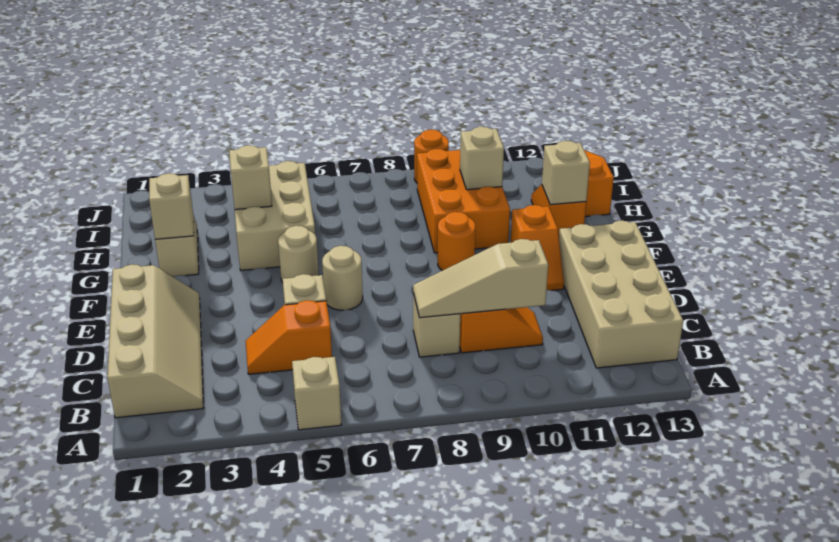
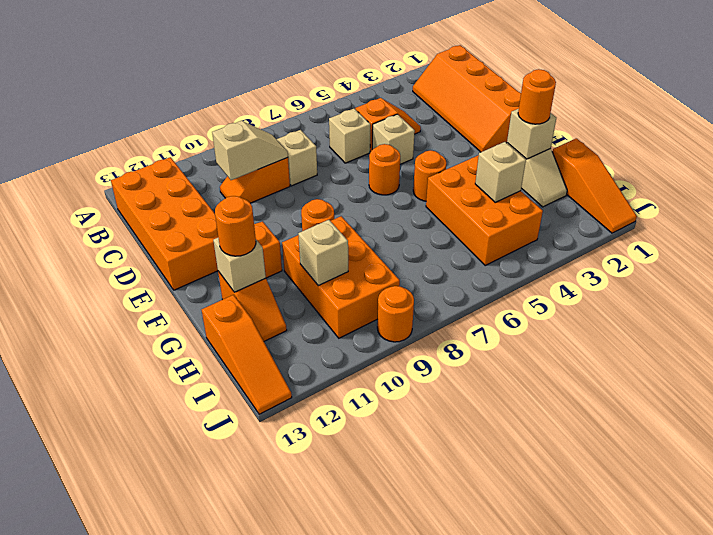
tan 1x1 brick [292,357,341,430] -> tan 1x1 brick moved to [329,109,370,163]
tan 2x4 slope [108,264,203,418] -> orange 2x4 slope [413,45,521,152]
tan 2x4 brick [559,221,683,368] -> orange 2x4 brick [111,157,218,290]
tan 1x3 slope [413,239,548,318] -> tan 1x2 slope [212,121,288,180]
tan 1x1 round brick [322,246,363,310] -> orange 1x1 round brick [369,144,400,195]
tan 1x1 round brick [278,226,319,283] -> orange 1x1 round brick [413,150,446,201]
none -> orange 1x1 round brick [518,69,556,124]
tan 2x3 brick [235,161,315,270] -> orange 2x3 brick [426,155,543,265]
none -> orange 1x1 round brick [215,196,256,256]
none -> orange 1x3 slope [552,138,637,233]

